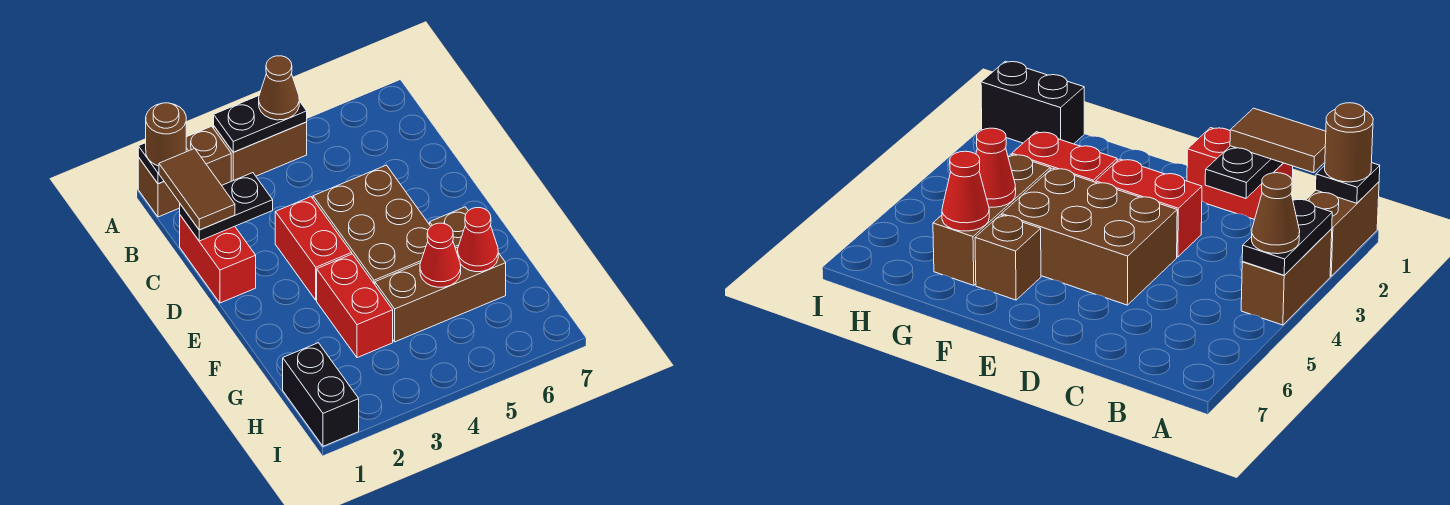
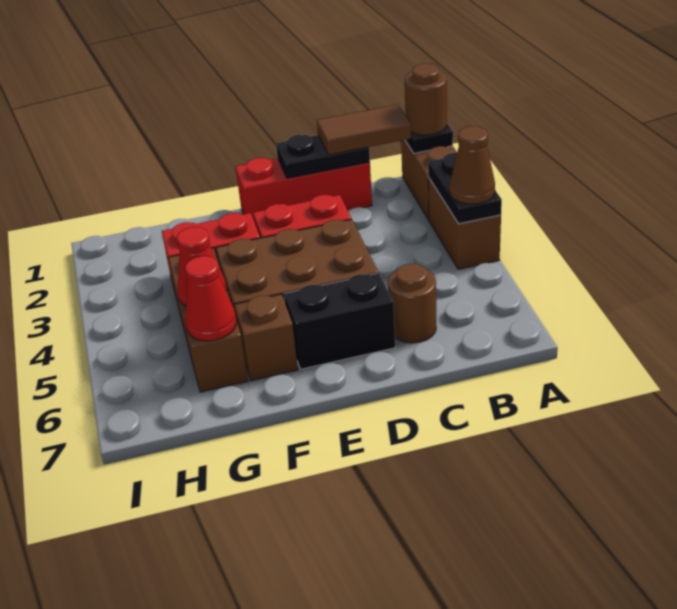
red 1x2 brick [180,215,256,303] -> red 1x3 brick [236,158,372,220]
black 1x2 plate [180,173,273,241] -> black 1x2 plate turned to [276,135,370,178]
none -> brown 1x1 round brick [388,264,436,343]
black 1x2 brick [283,343,359,446] -> black 1x2 brick moved to [284,273,395,369]

